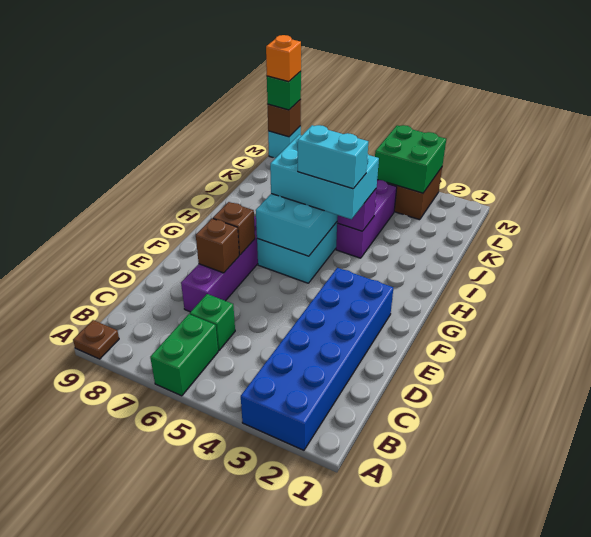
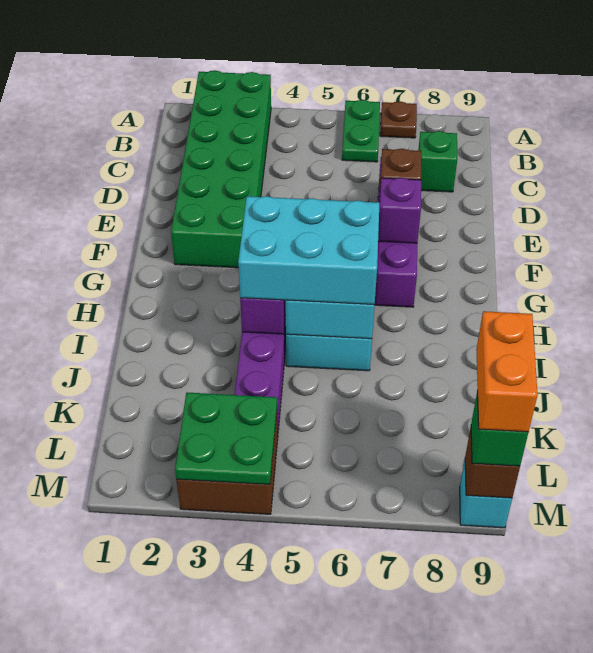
blue 2x6 brick [241,268,393,450] -> green 2x6 brick [171,71,271,268]
green 1x2 brick [150,314,218,396] -> green 1x2 plate [342,100,380,162]
brown 1x1 plate [73,320,119,359] -> brown 1x1 plate moved to [380,101,417,138]
green 1x1 brick [190,294,235,351] -> green 1x1 brick moved to [418,131,457,192]
brown 1x1 brick [213,202,255,255] -> purple 1x1 brick [378,178,421,243]
cyan 1x2 brick [298,125,368,189] -> none
green 2x2 brick [375,125,446,193] -> green 2x2 plate [175,393,277,484]
orange 1x1 brick [266,35,301,82] -> orange 1x2 brick [476,311,538,432]

